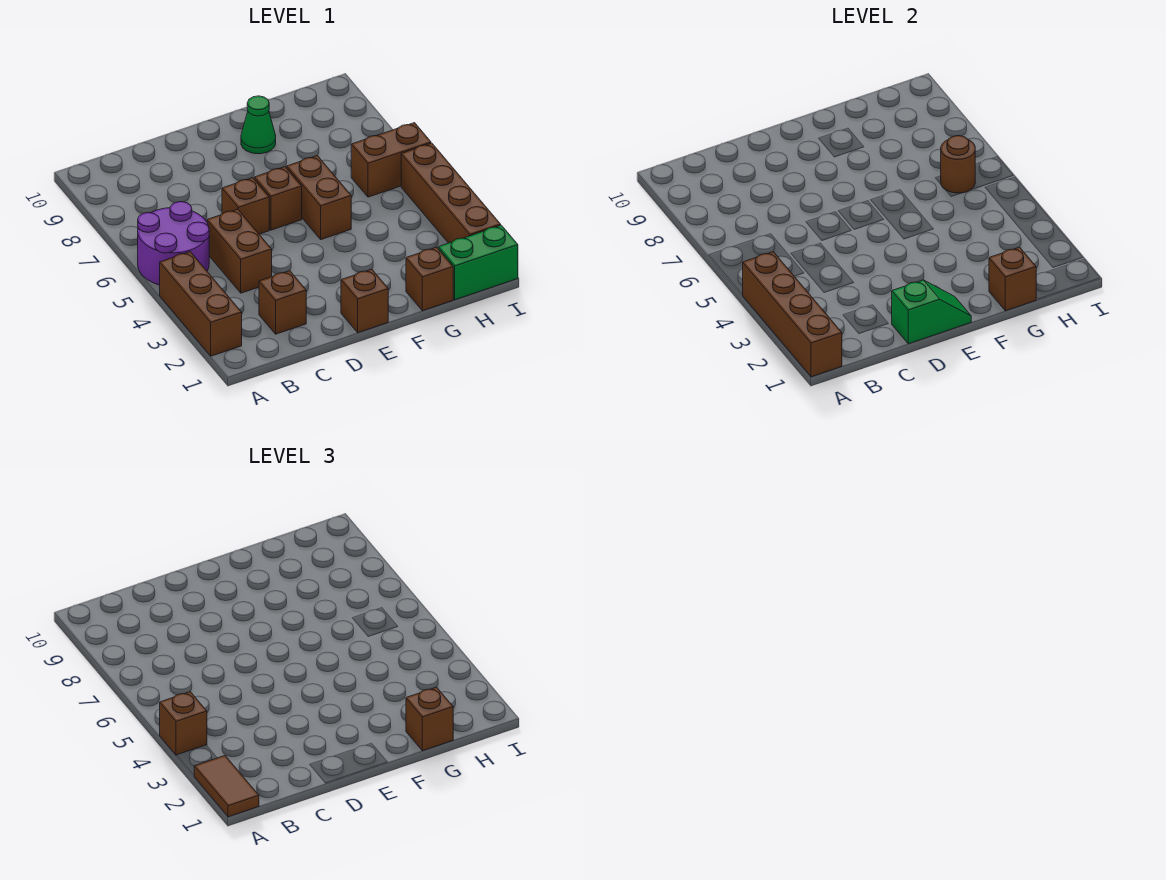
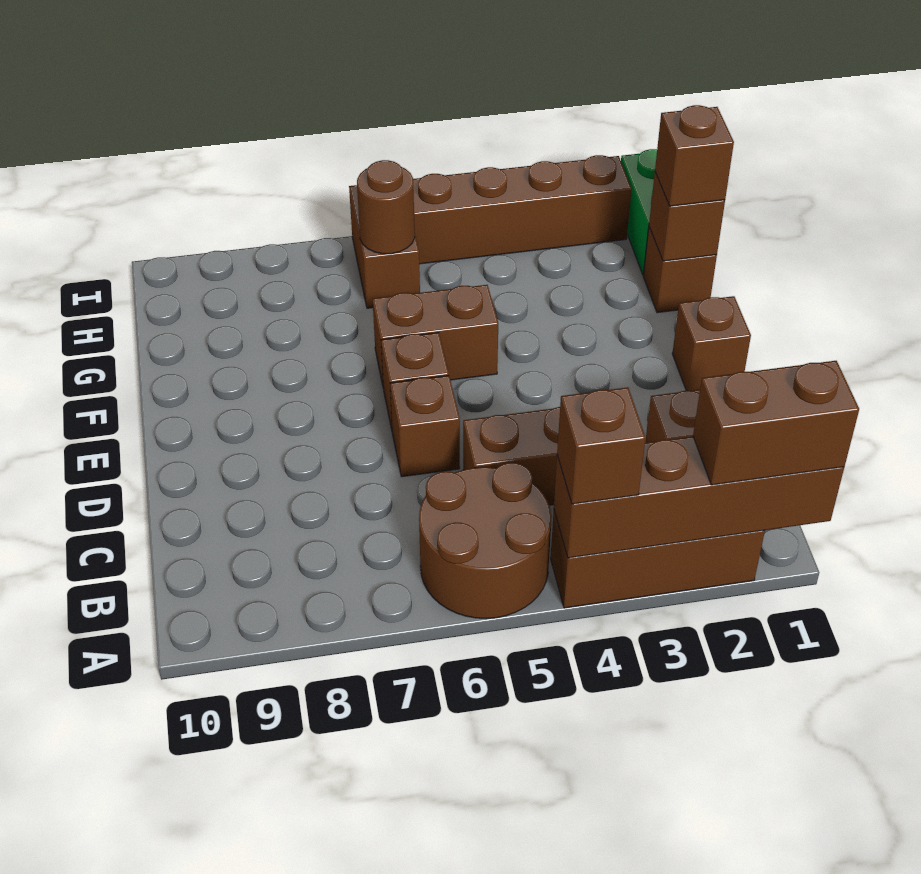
brown 1x2 tile [194,756,259,817] -> brown 1x2 brick [693,361,859,485]
purple 2x2 round brick [138,202,209,285] -> brown 2x2 round brick [419,463,552,619]
green 1x2 slope [892,280,971,344] -> none
green 1x1 cone [241,96,276,154] -> none

